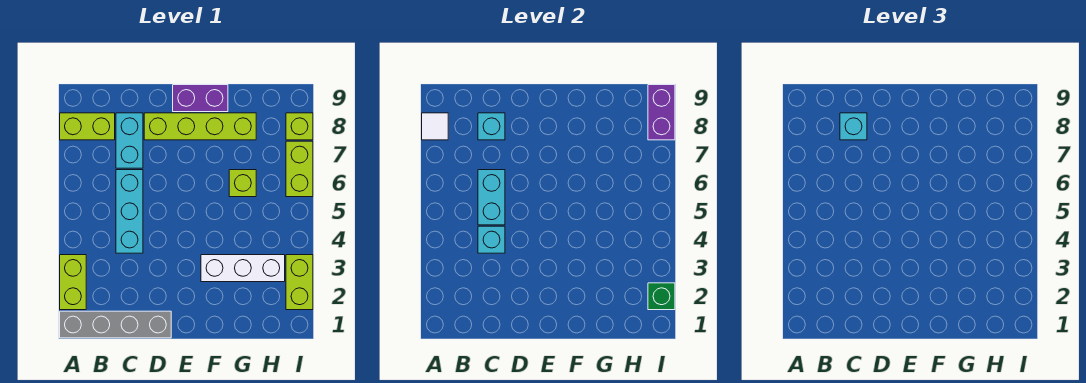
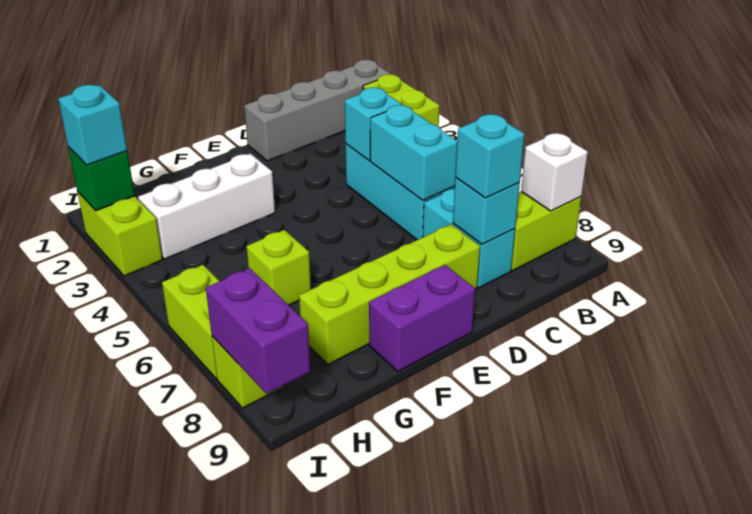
white 1x1 tile [422,113,448,140] -> white 1x1 brick [521,133,588,211]
none -> cyan 1x1 brick [58,85,127,165]

